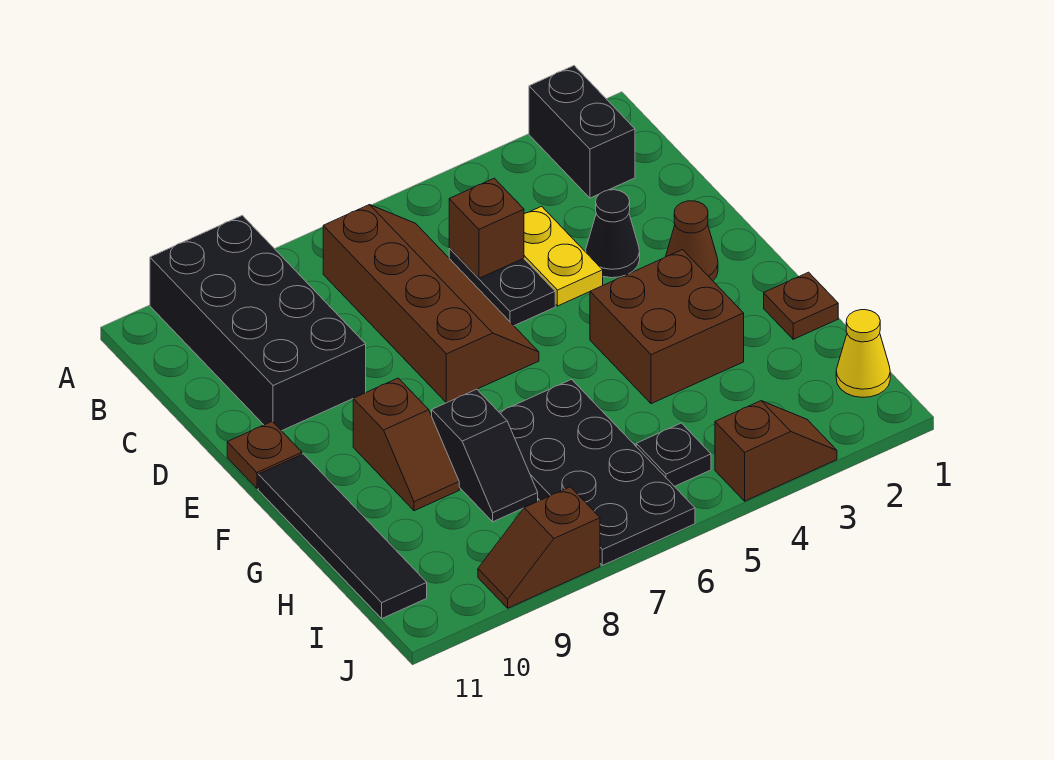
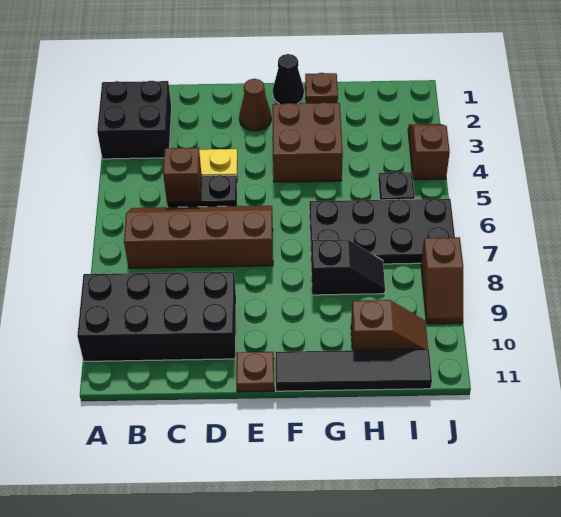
black 1x2 brick [529,66,635,198] -> black 2x2 brick [97,81,172,159]
black 1x1 cone [586,190,640,278] -> black 1x1 cone moved to [273,54,304,104]
brown 1x2 slope [353,378,459,511] -> brown 1x2 slope moved to [351,300,428,350]
yellow 1x1 cone [836,310,890,397] -> none

